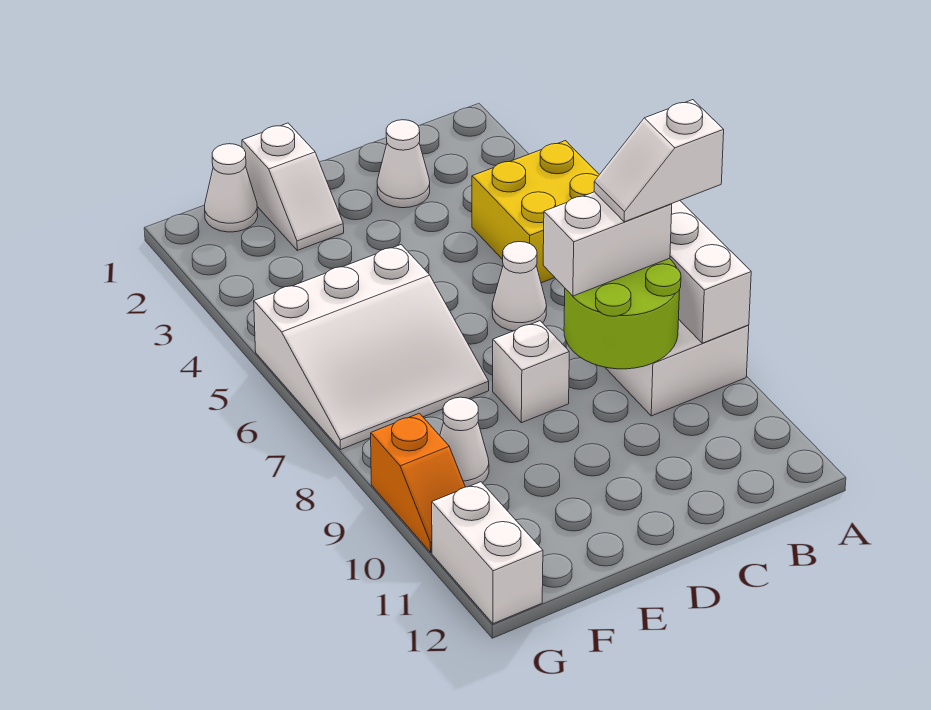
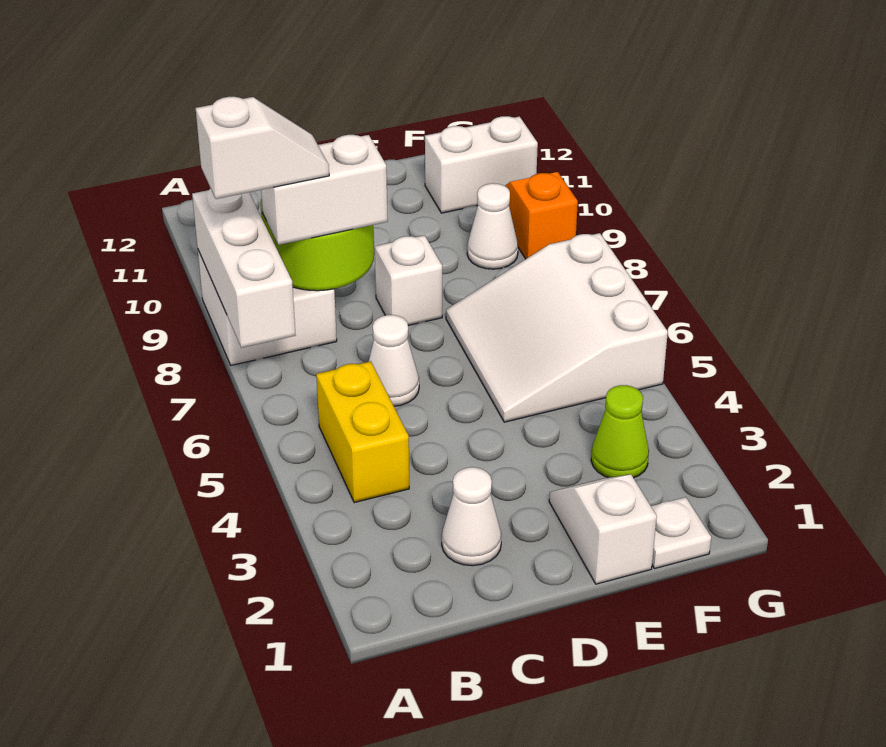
yellow 2x2 brick [472,141,599,283] -> yellow 1x2 brick [316,361,409,503]
white 3x3 slope [254,245,489,450] -> white 3x3 slope turned to [446,233,668,422]
white 1x1 cone [205,144,258,232] -> white 1x1 plate [651,497,711,569]
none -> lime 1x1 cone [591,385,649,478]
white 1x2 brick [432,482,543,624] -> white 1x2 brick turned to [425,116,538,213]

